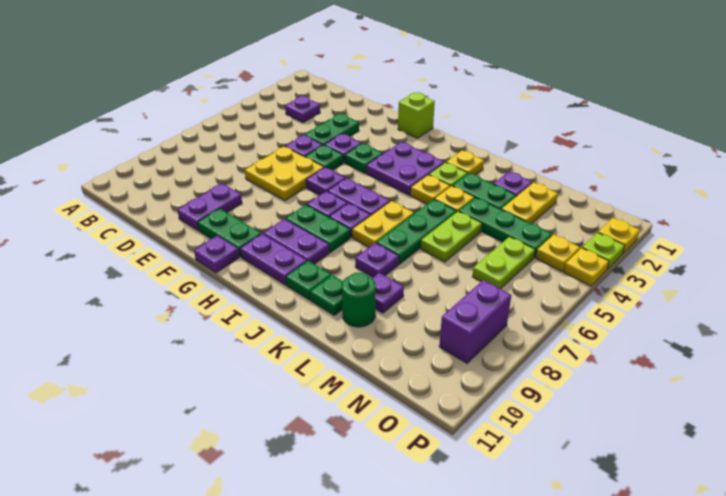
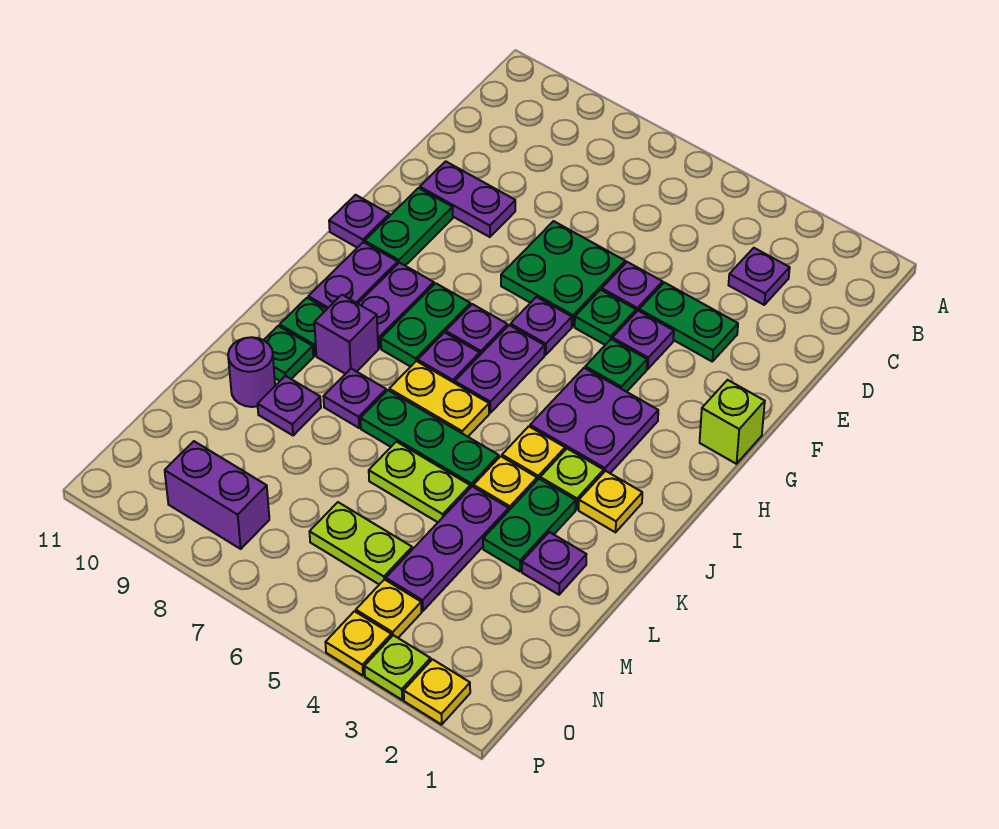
yellow 2x2 plate [245,147,324,201] -> green 2x2 plate [501,221,625,327]
none -> purple 1x1 brick [314,295,378,374]
green 1x3 plate [459,197,552,258] -> purple 1x3 plate [386,487,509,611]
green 1x1 round brick [342,273,376,327] -> purple 1x1 round brick [228,337,275,407]
yellow 1x2 plate [501,182,558,224] -> none

